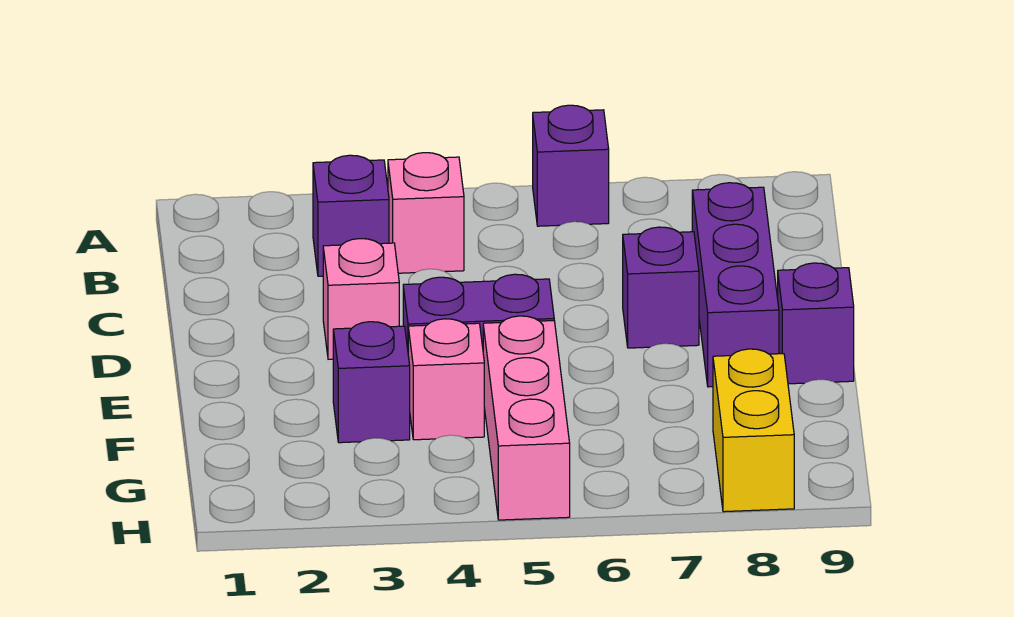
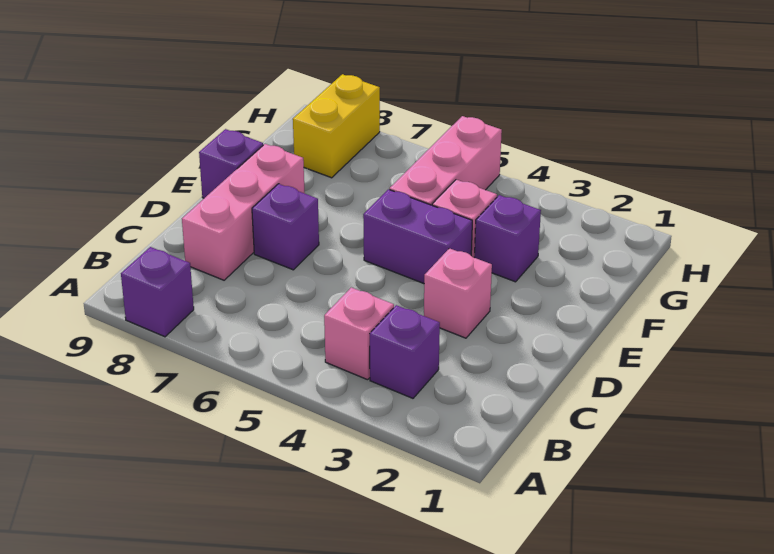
purple 1x1 brick [533,105,609,226] -> purple 1x1 brick moved to [121,247,194,337]
purple 1x3 brick [692,183,779,387] -> pink 1x3 brick [182,144,305,280]

